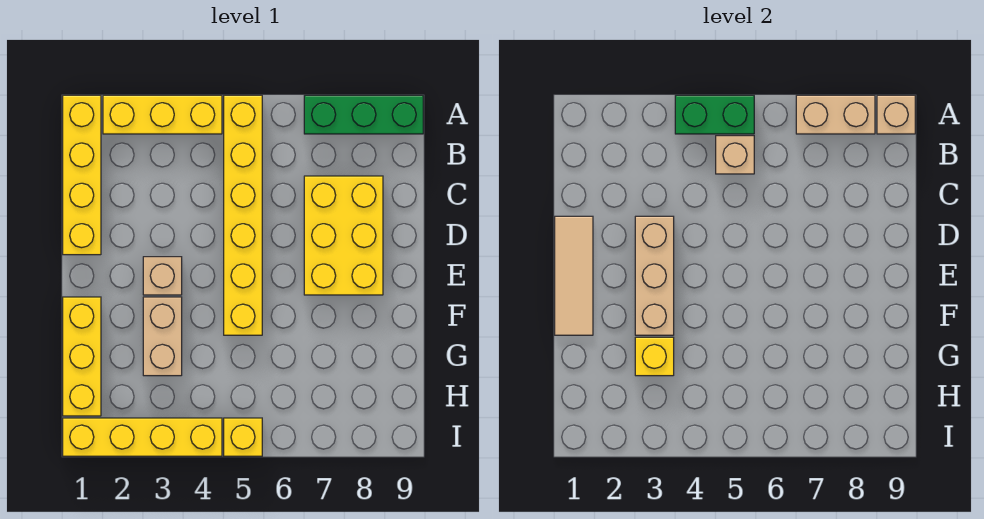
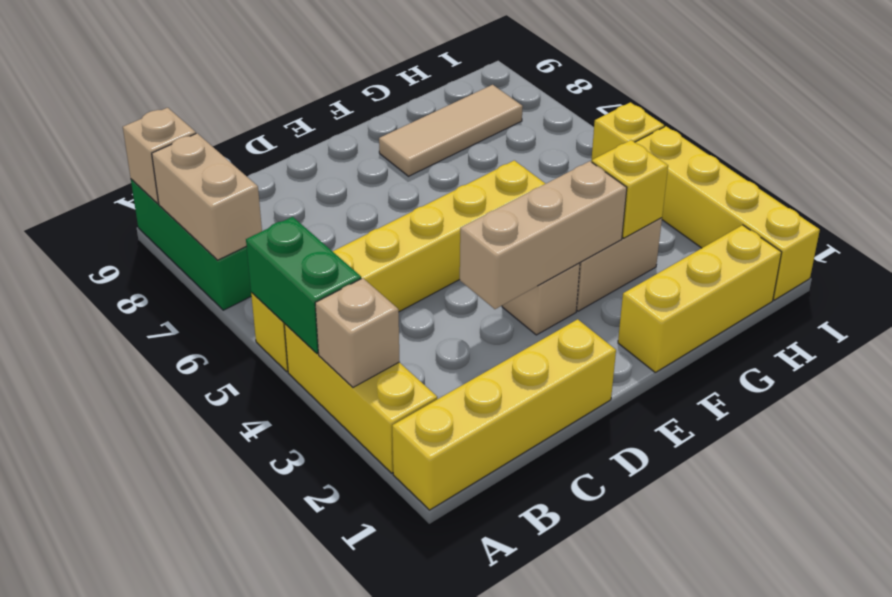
tan 1x1 brick [716,136,754,174] -> tan 1x1 brick moved to [315,278,400,387]
yellow 2x3 brick [304,176,383,295] -> none
tan 1x3 tile [555,216,593,335] -> tan 1x3 tile moved to [379,85,523,176]

